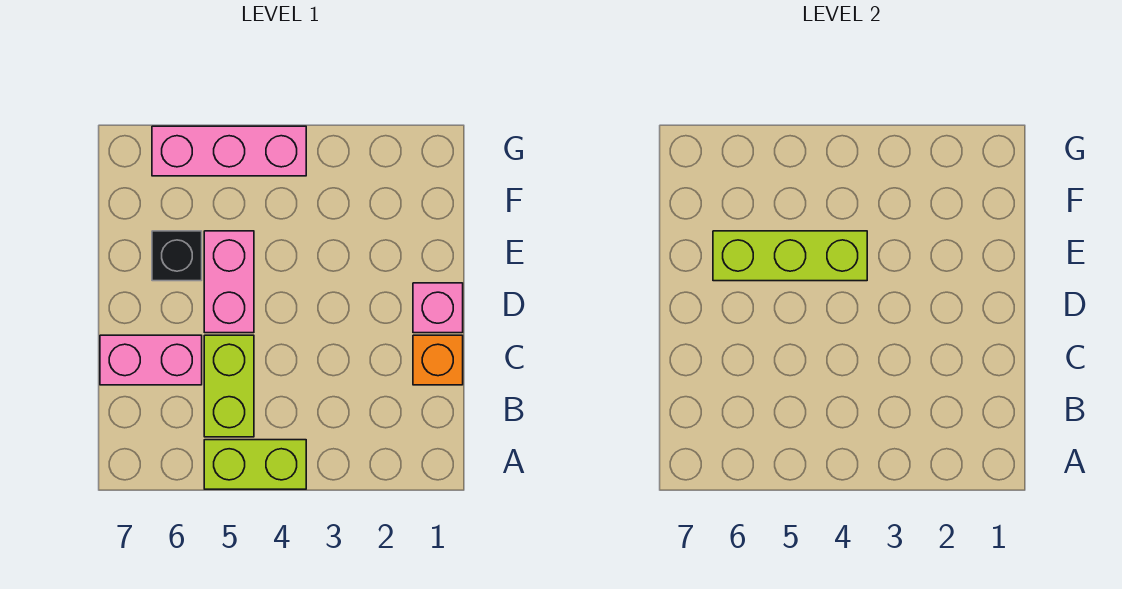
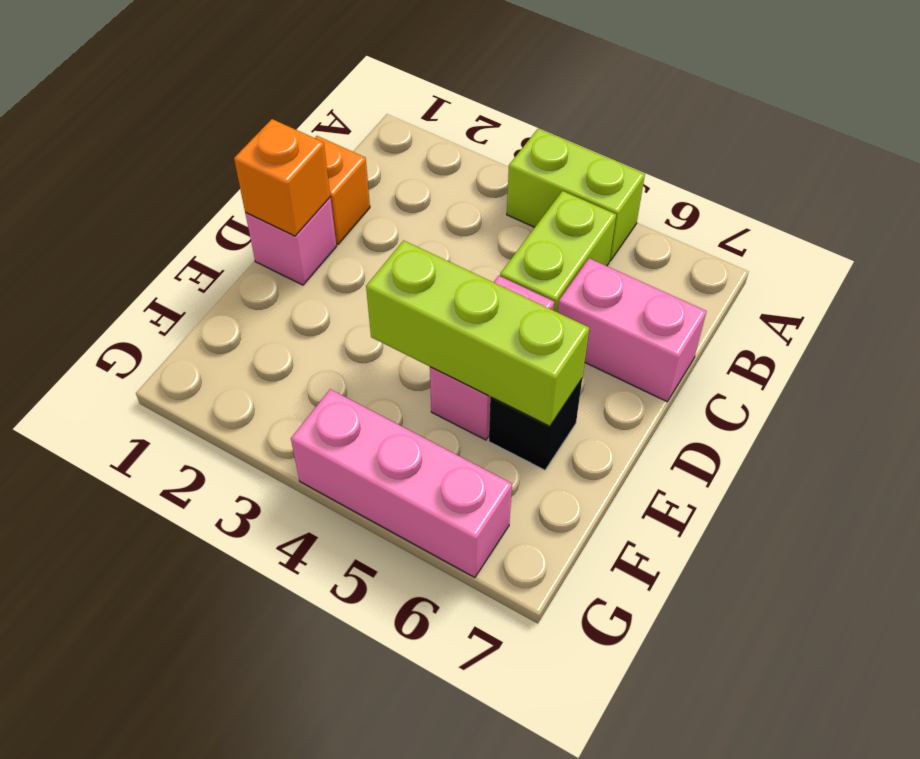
none -> orange 1x1 brick [234,119,330,236]

